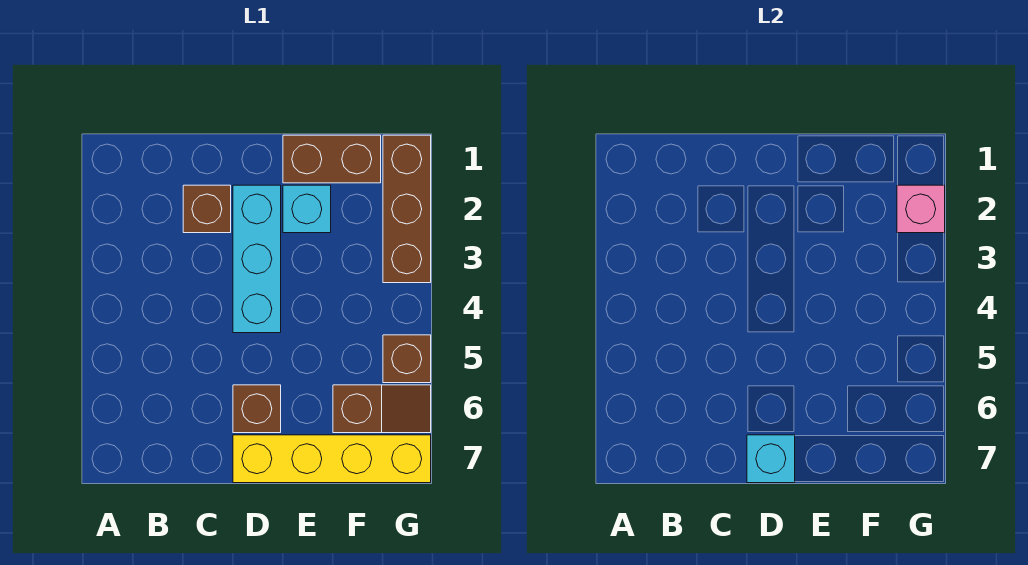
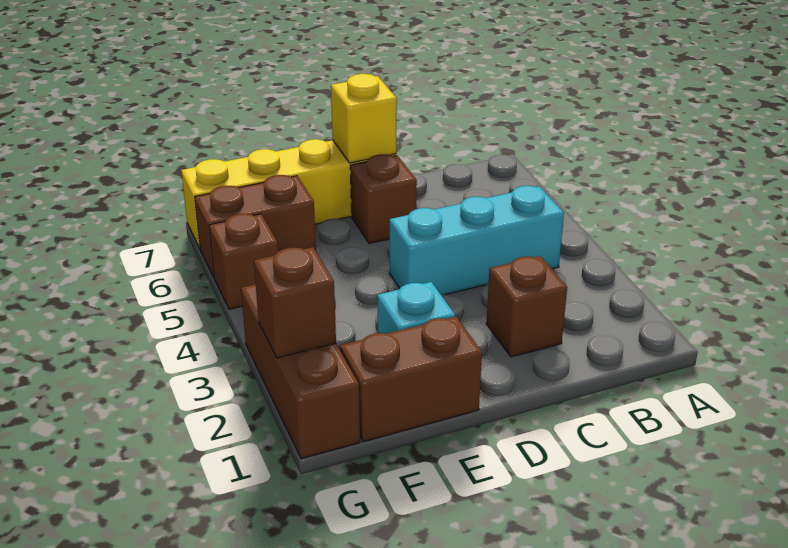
cyan 1x3 brick [233,185,281,333] -> cyan 1x3 brick turned to [389,186,564,295]
cyan 1x1 brick [747,435,795,483] -> yellow 1x1 brick [331,74,397,163]
brown 1x2 slope [333,385,431,433] -> brown 1x2 brick [195,175,316,277]
pink 1x1 brick [897,185,945,233] -> brown 1x1 brick [254,247,336,358]

